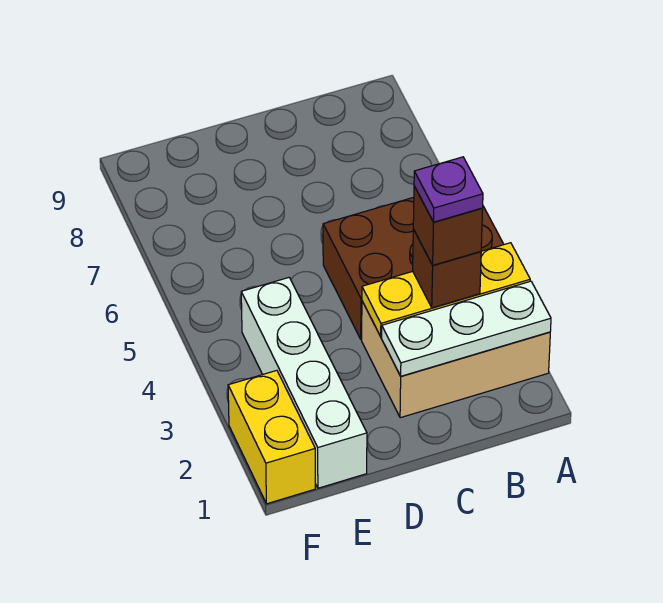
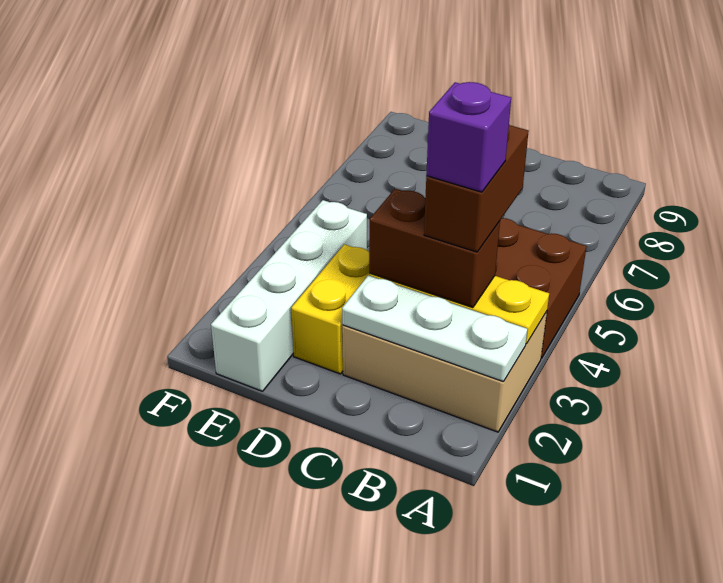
brown 1x1 brick [413,229,481,308] -> brown 1x2 brick [369,189,500,308]
brown 1x1 brick [413,186,483,265] -> brown 1x2 brick [424,125,529,252]
purple 1x1 plate [414,157,483,222] -> purple 1x1 brick [426,82,511,192]
yellow 1x2 brick [228,370,315,504] -> yellow 1x2 brick moved to [291,244,370,374]

